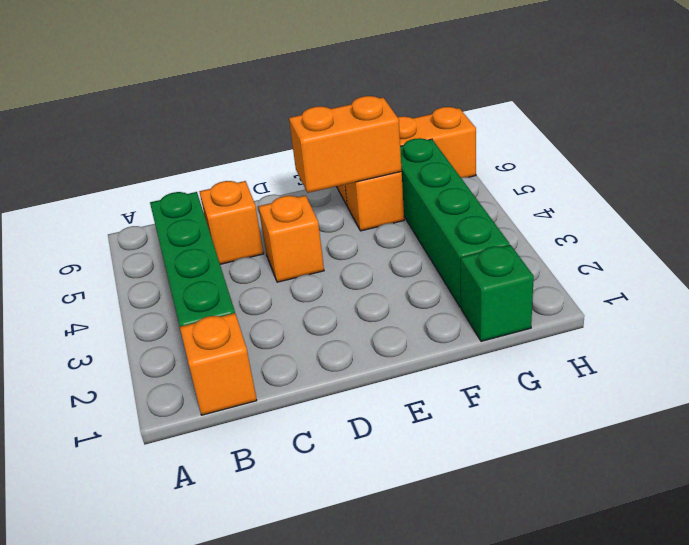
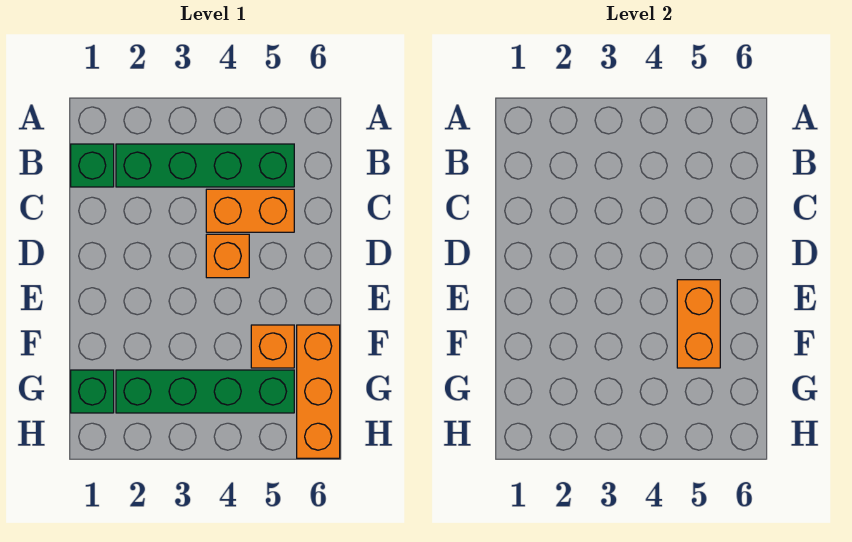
orange 1x1 brick [180,313,257,415] -> green 1x1 brick [71,144,114,187]
orange 1x1 brick [199,181,264,264] -> orange 1x2 brick [206,189,294,232]

